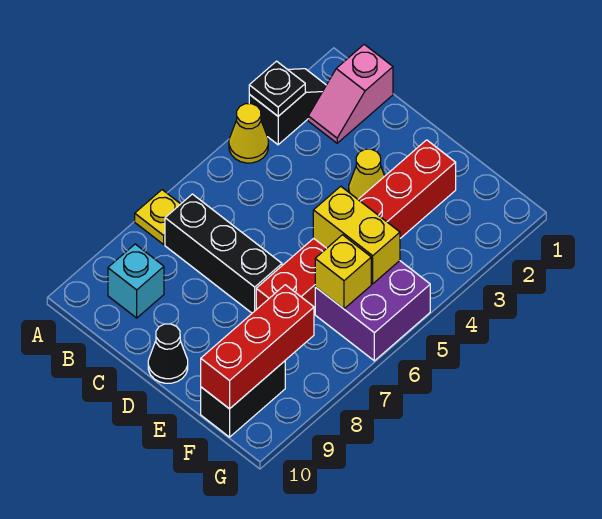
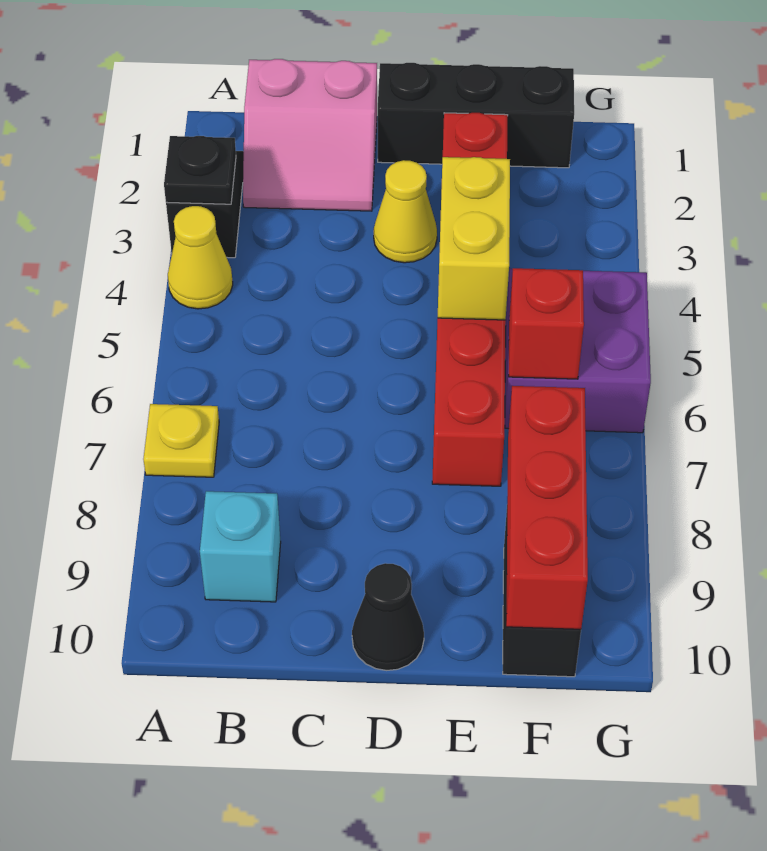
pink 1x2 slope [308,44,393,143] -> pink 2x2 slope [243,59,377,211]
black 1x3 brick [165,194,282,313] -> black 1x3 brick moved to [378,63,574,168]
yellow 1x2 brick [313,186,400,284] -> yellow 1x2 brick turned to [438,157,510,320]
yellow 1x1 brick [315,235,371,309] -> red 1x1 brick [509,268,584,379]

